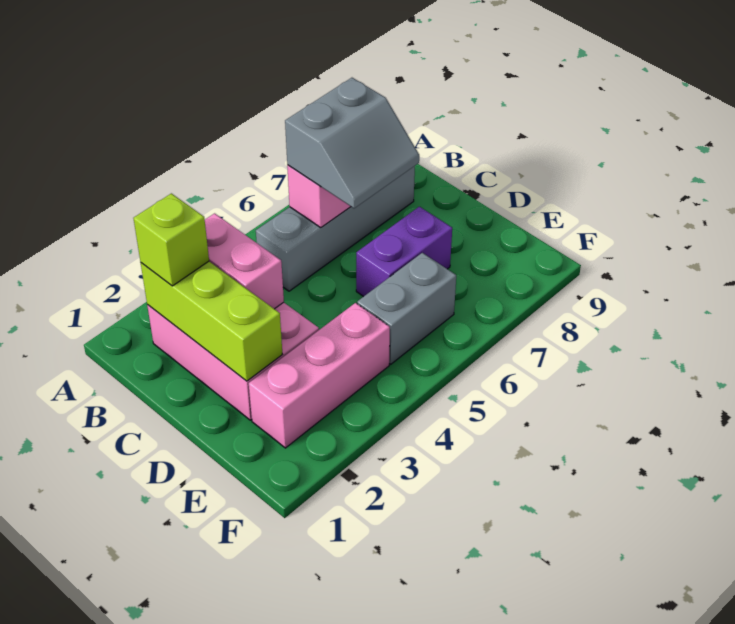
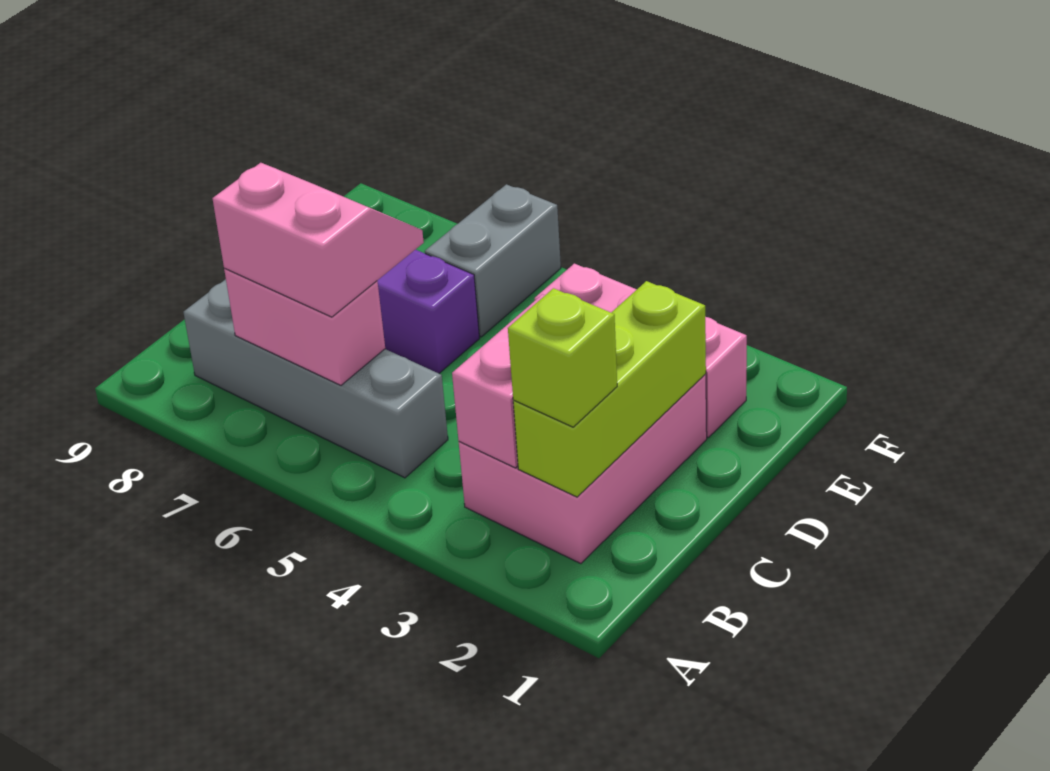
grey 2x2 slope [285,78,419,208] -> pink 2x2 slope [213,163,424,317]
grey 1x2 brick [357,253,456,364] -> grey 1x2 brick turned to [425,184,561,337]

